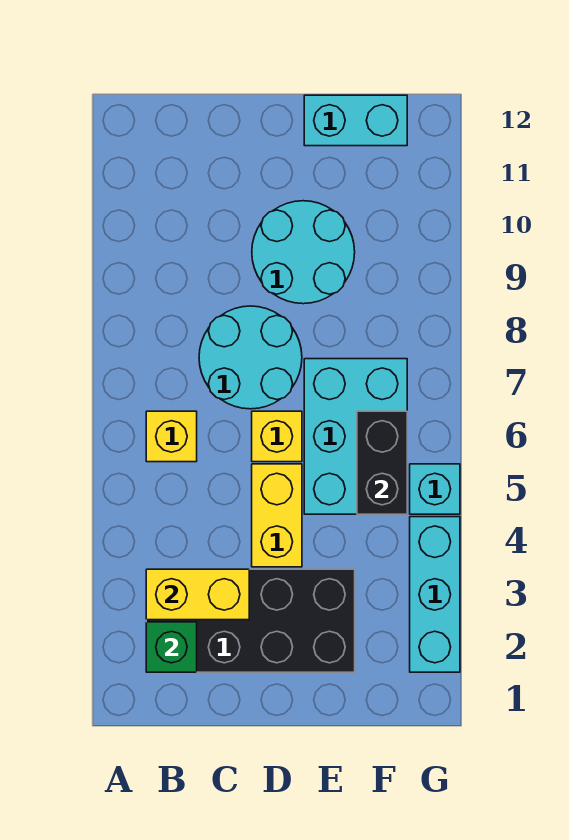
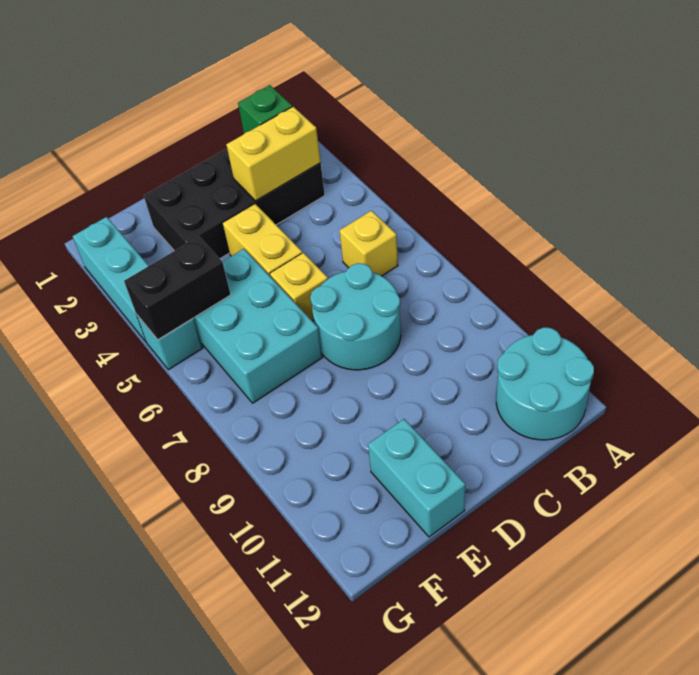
cyan 2x2 round brick [252,201,355,304] -> cyan 2x2 round brick moved to [496,327,594,440]
cyan 1x2 brick [304,95,407,146] -> cyan 1x2 brick turned to [368,419,465,537]
black 1x2 brick [357,411,407,514] -> black 1x2 brick turned to [124,237,231,340]

